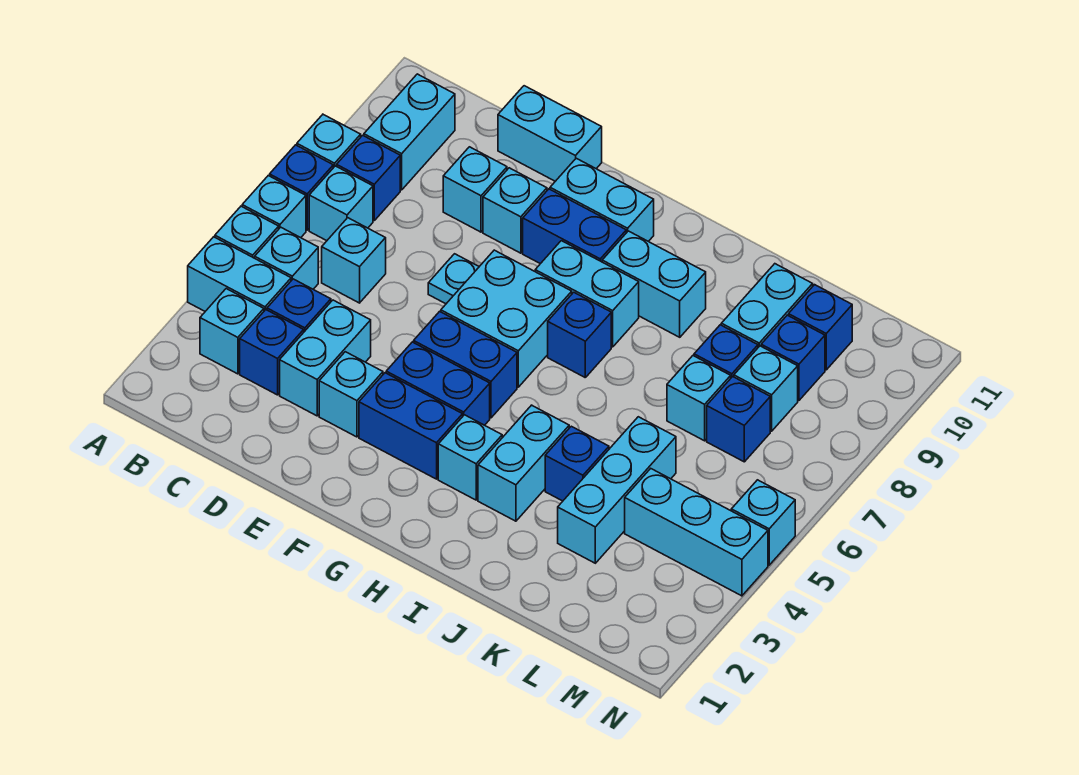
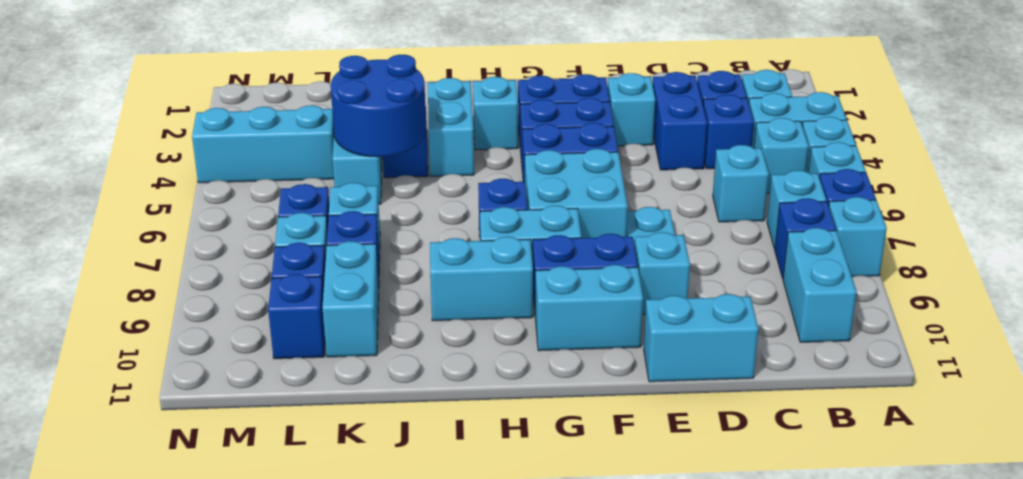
cyan 1x2 brick [280,300,371,416] -> blue 1x2 brick [653,72,707,170]
cyan 1x1 brick [443,147,507,232] -> none
none -> blue 2x2 round brick [331,55,426,157]
cyan 1x1 brick [731,480,795,565] -> none

